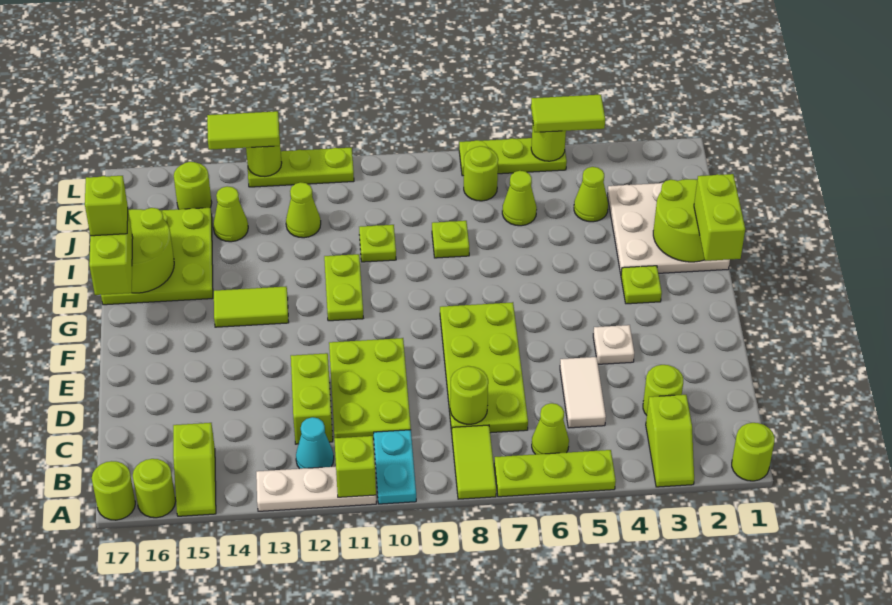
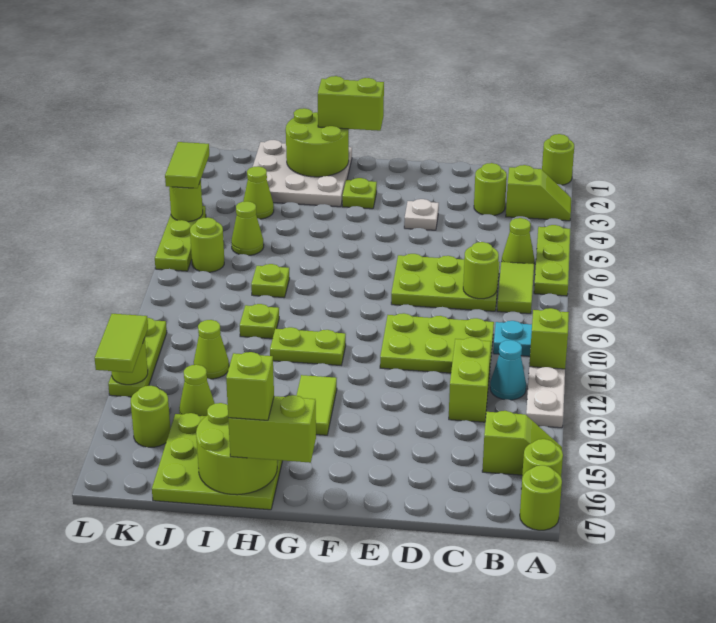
lime 1x2 tile [452,425,496,499] -> lime 1x2 tile turned to [497,262,534,314]
white 1x2 tile [560,357,606,428] -> none
lime 2x4 plate [440,302,528,433] -> lime 2x3 plate [391,254,500,311]
lime 1x2 brick [291,353,333,444] -> lime 1x2 brick turned to [449,338,491,422]

